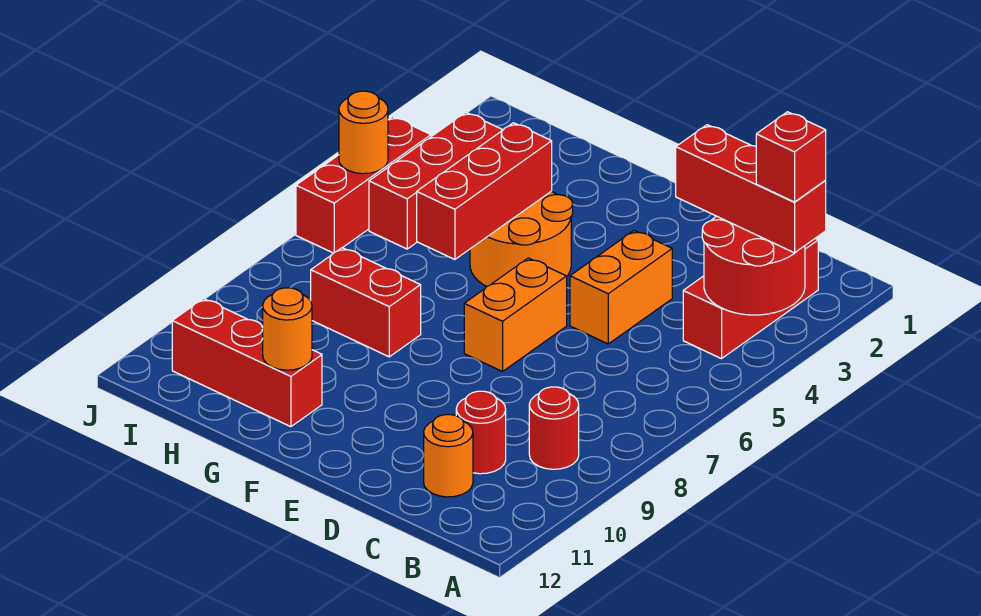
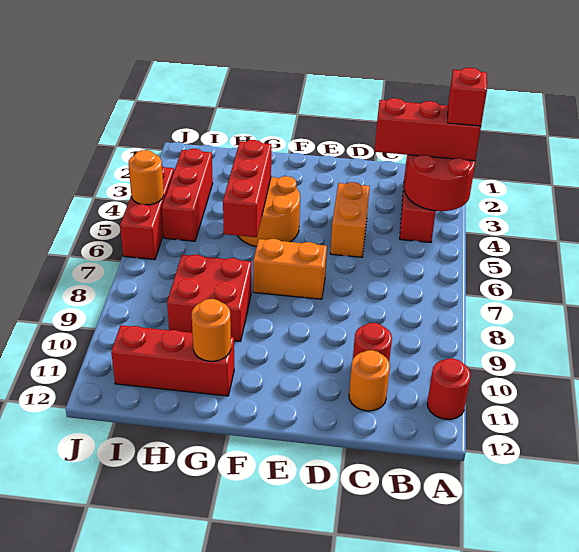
red 1x1 round brick [529,387,579,469] -> red 1x1 round brick moved to [427,358,471,419]
orange 1x2 brick [464,258,567,372] -> orange 1x2 brick turned to [253,239,327,299]
red 1x2 brick [311,248,421,357] -> red 2x2 brick [167,255,251,341]

